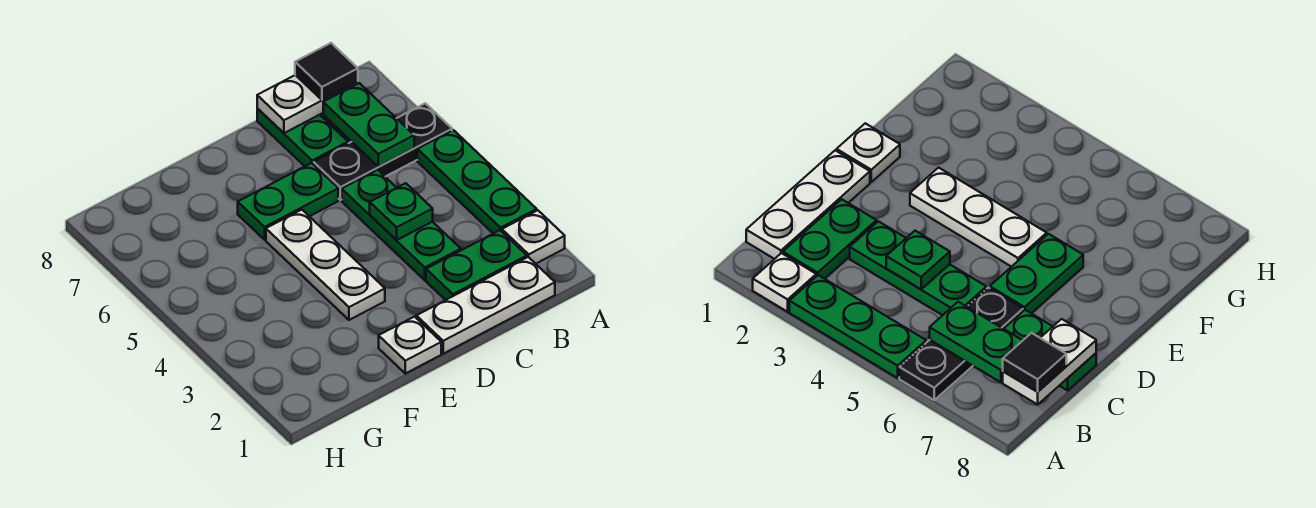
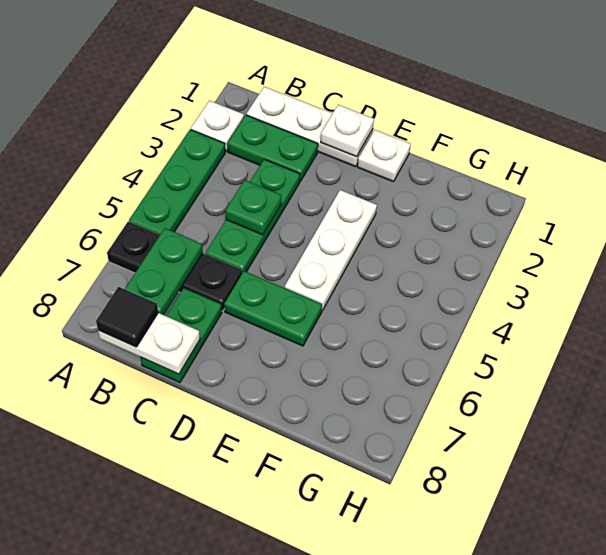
none -> white 1x1 plate [321,105,374,157]

